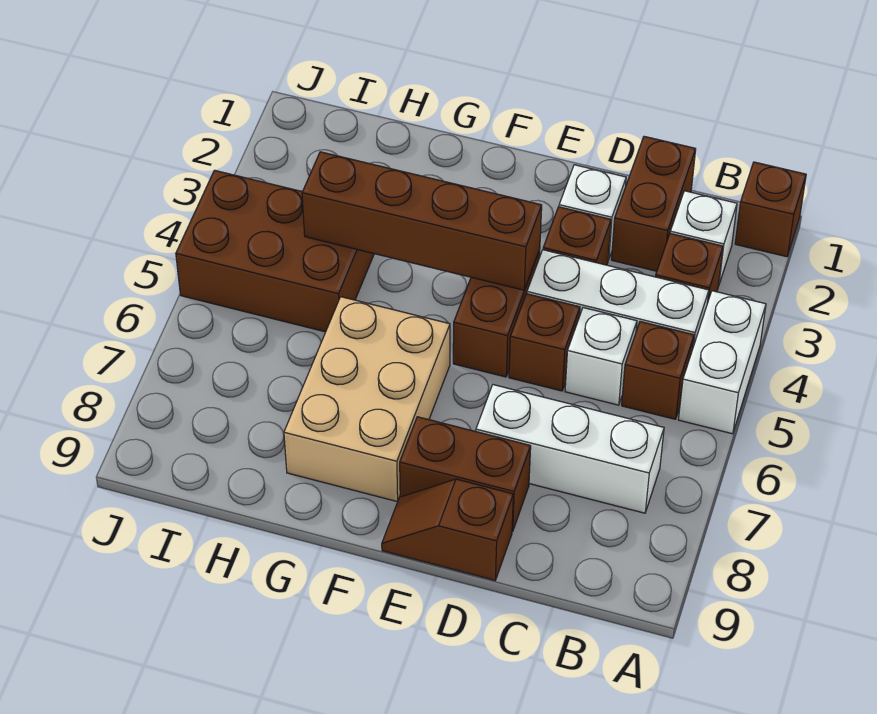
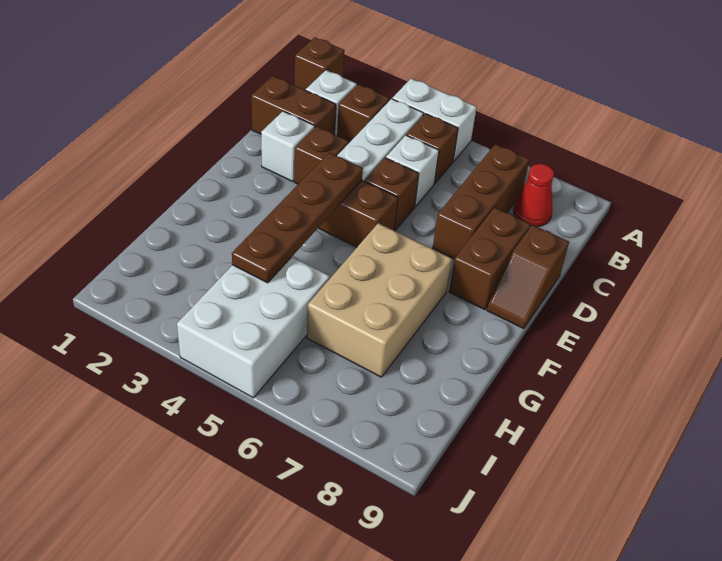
white 1x3 brick [476,385,664,513] -> brown 1x3 brick [433,144,529,259]
none -> red 1x1 cone [513,164,554,227]
brown 1x4 brick [302,152,542,290] -> brown 1x4 plate [232,153,363,283]
tan 2x3 brick [284,297,450,502] -> tan 2x3 brick turned to [307,223,452,377]
brown 2x3 brick [176,170,374,332] -> white 2x3 brick [177,257,330,398]

